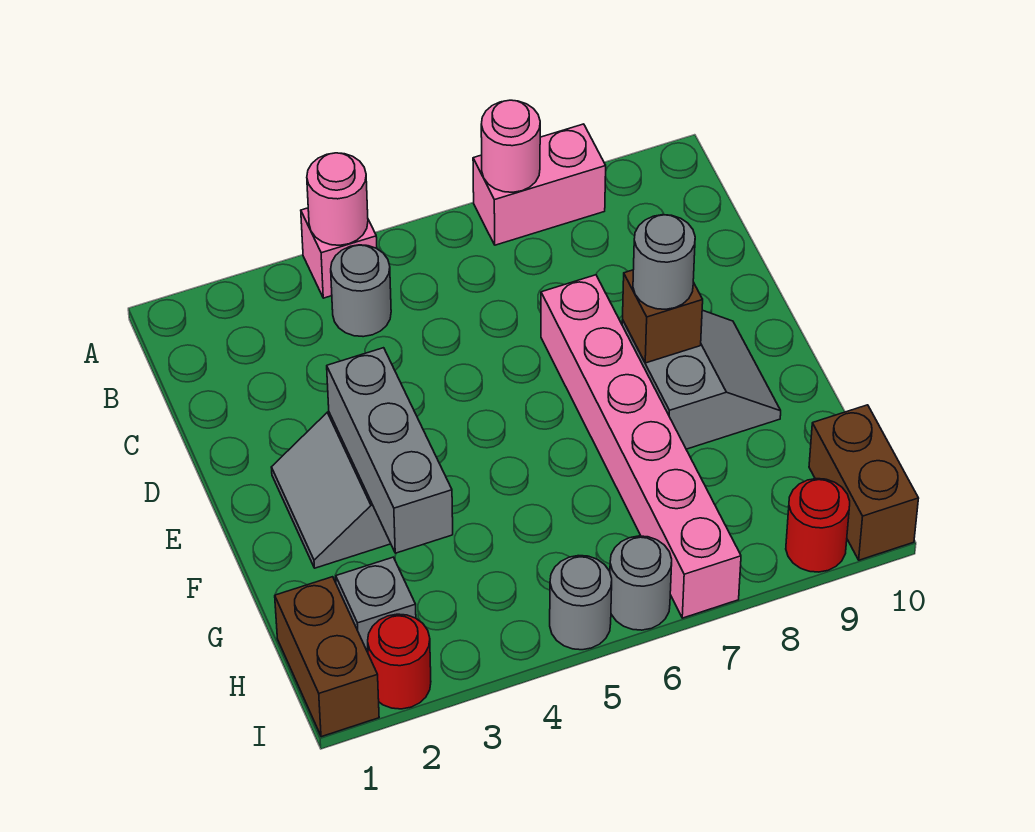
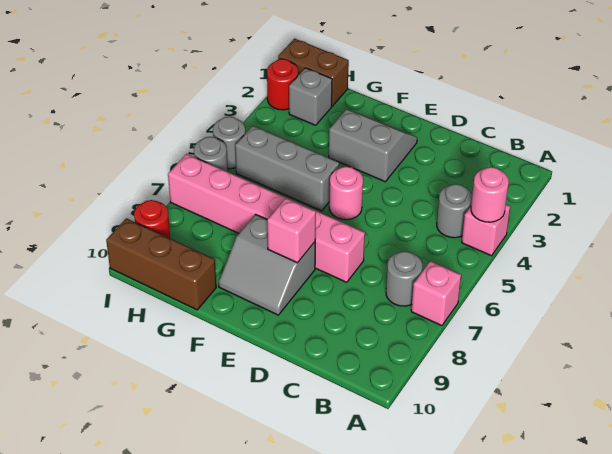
pink 1x2 brick [473,124,606,245] -> pink 1x1 brick [411,261,461,326]
pink 1x1 round brick [481,100,540,192] -> pink 1x1 round brick moved to [329,166,363,220]
grey 1x3 brick [327,348,453,553] -> grey 1x3 brick moved to [235,126,339,211]
brown 1x1 brick [623,270,703,363] -> pink 1x1 brick [267,198,316,263]
grey 1x1 round brick [633,215,695,309] -> grey 1x1 round brick moved to [386,251,422,306]
brown 1x2 brick [809,405,919,560] -> brown 1x3 brick [106,218,216,310]

